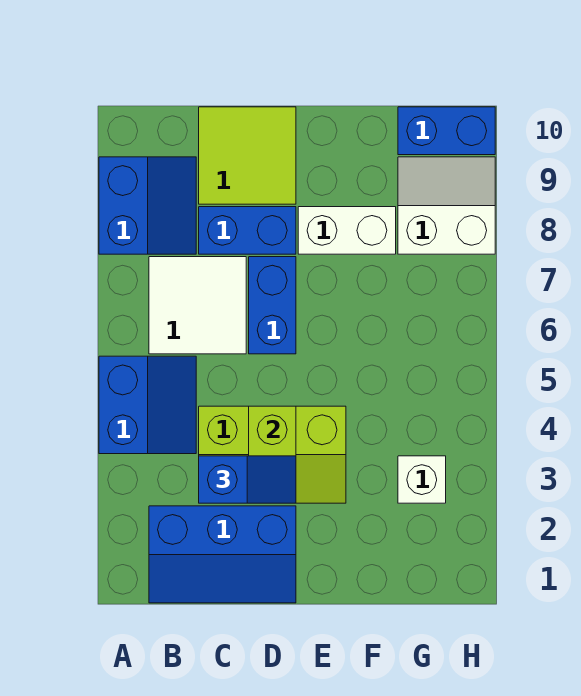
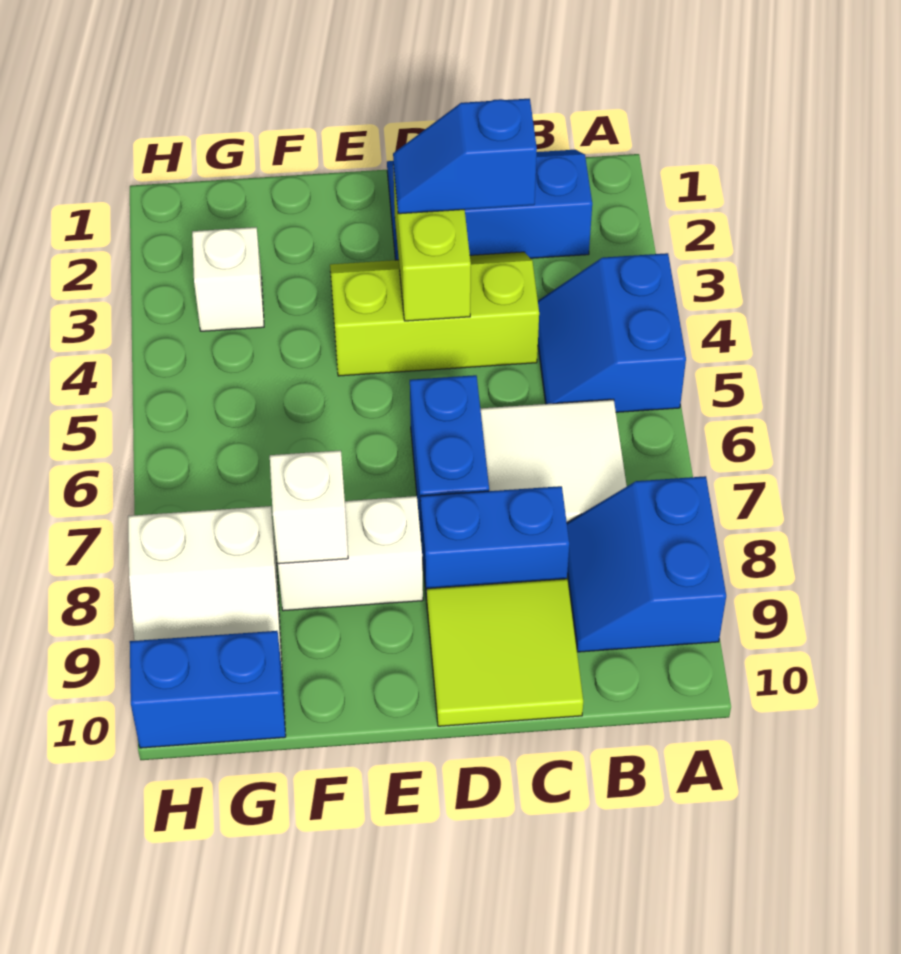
none -> white 1x1 brick [270,450,348,564]

